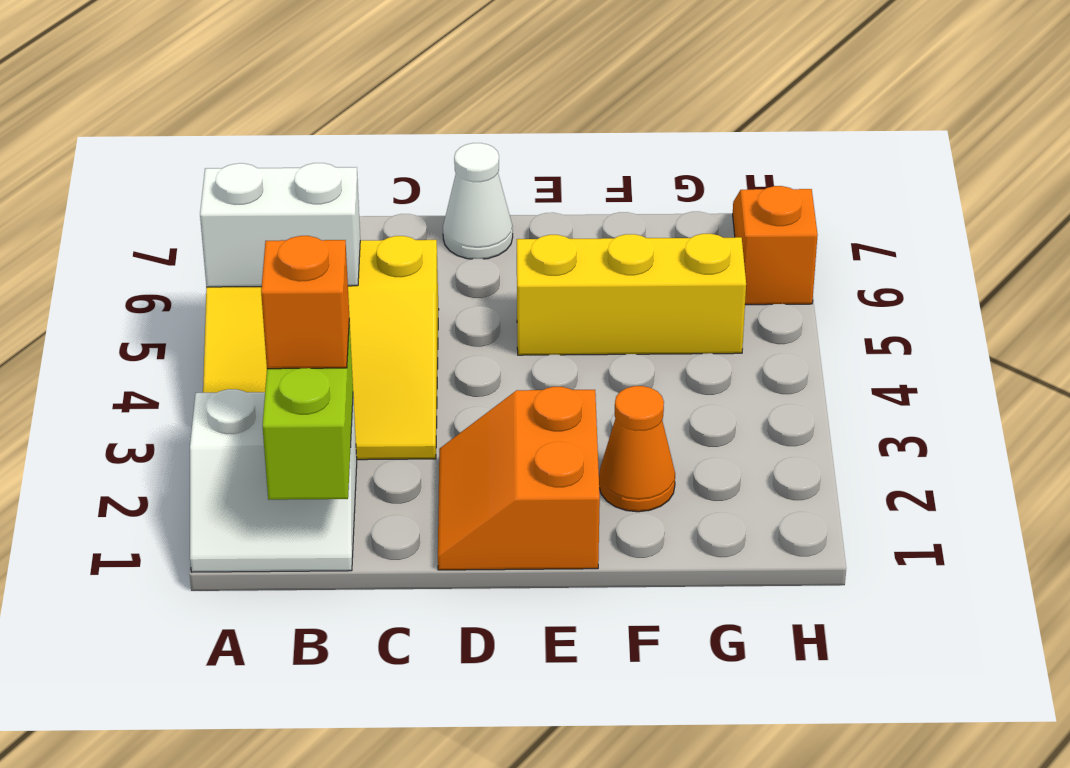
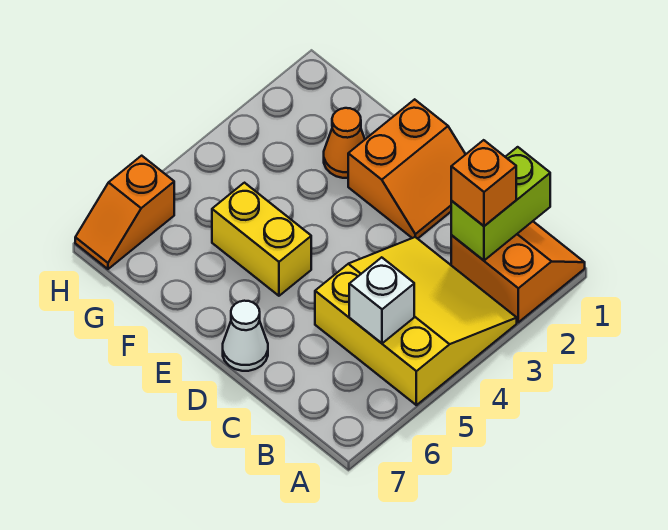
white 2x2 slope [190,389,357,572] -> orange 2x2 slope [451,221,585,322]
white 1x2 brick [200,163,360,287] -> white 1x1 brick [349,257,414,343]
yellow 1x3 brick [517,234,746,355] -> yellow 1x2 brick [212,183,311,296]

